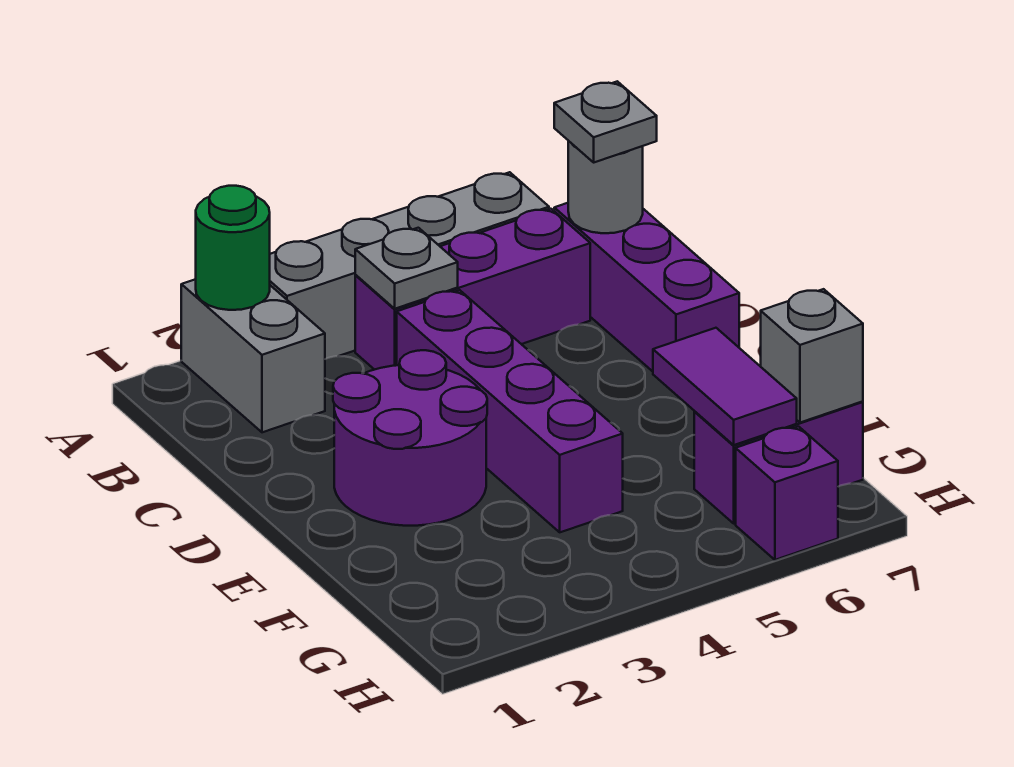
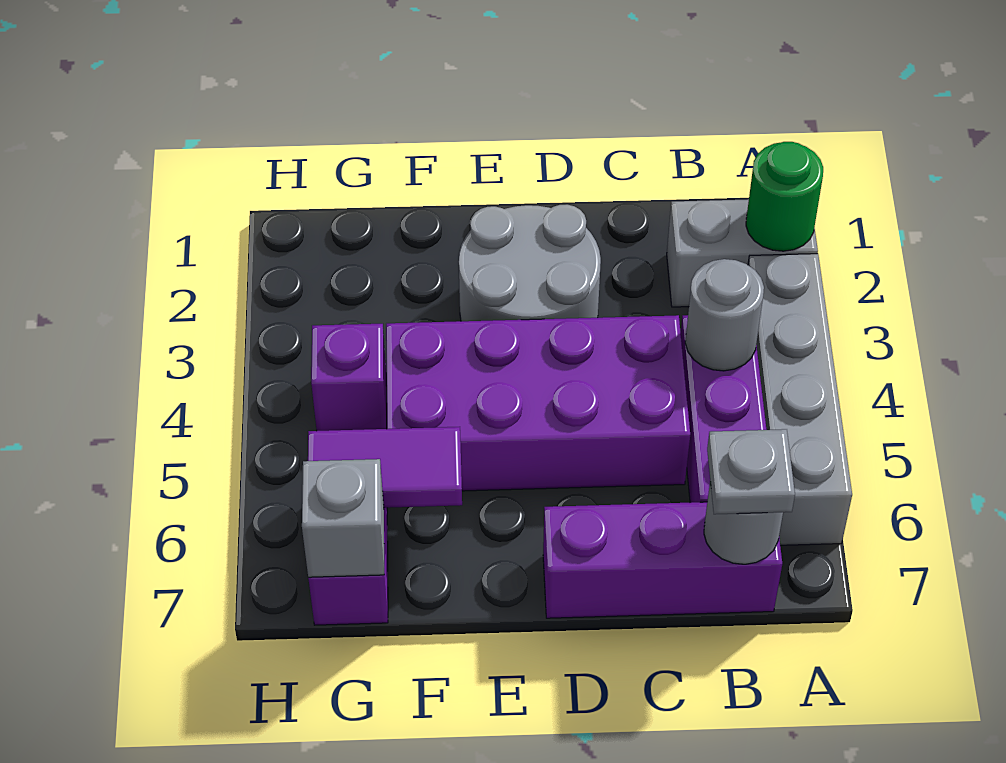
grey 1x1 plate [355,228,458,309] -> grey 1x1 round brick [685,259,764,371]
purple 1x4 brick [397,290,623,532] -> purple 2x4 brick [386,315,690,491]
purple 2x2 round brick [333,350,487,526] -> grey 2x2 round brick [459,205,601,321]
purple 1x1 brick [736,427,838,560] -> purple 1x1 brick moved to [311,324,387,431]

